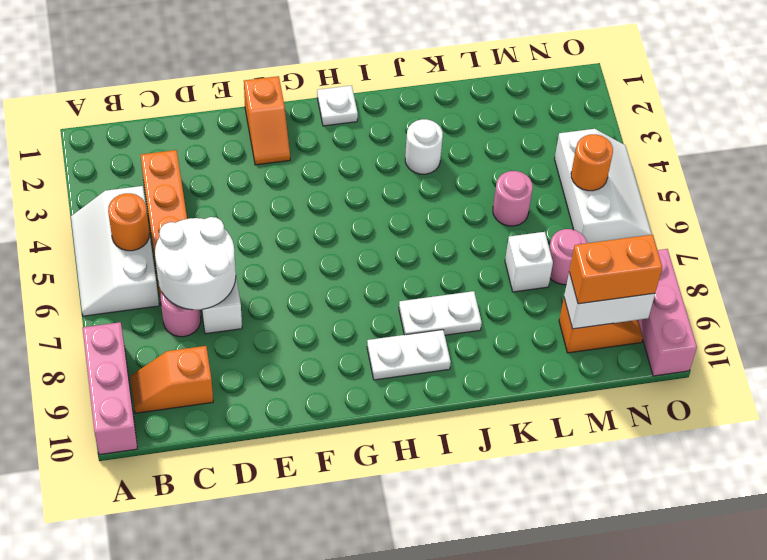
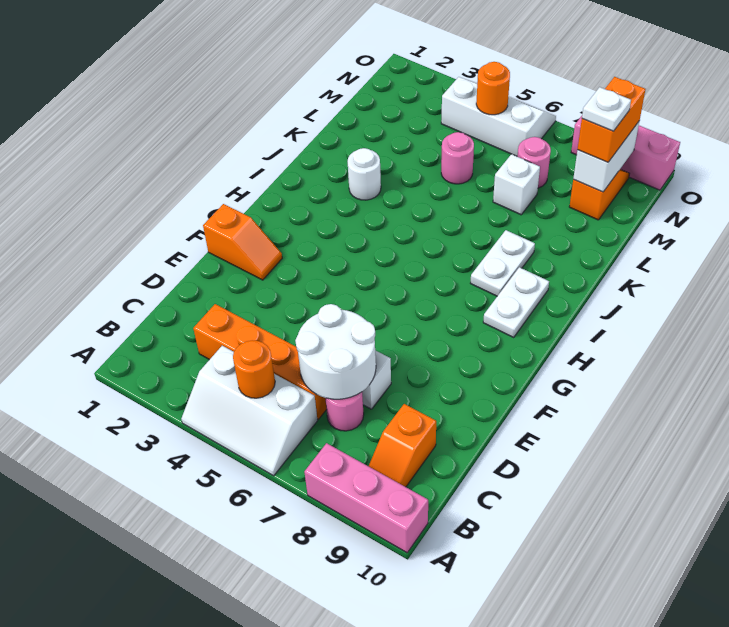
white 1x1 plate [317,86,358,126] -> white 1x1 plate moved to [582,87,631,131]

